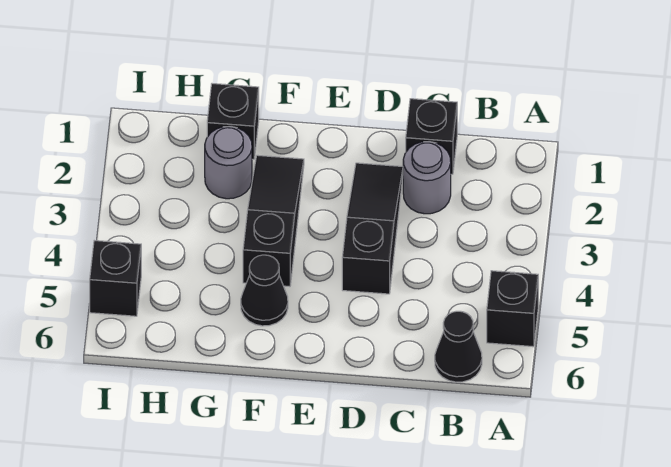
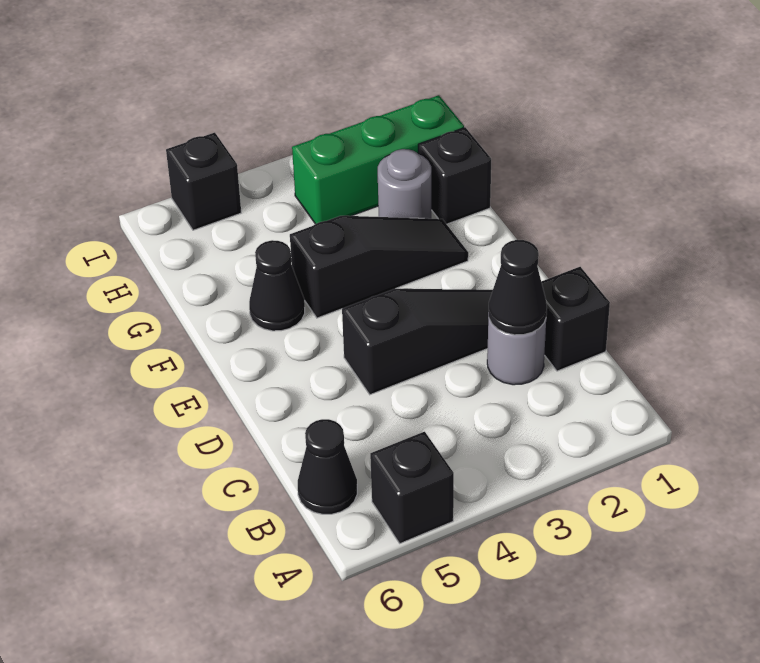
none -> black 1x1 cone [489,240,547,335]
none -> green 1x3 brick [292,95,464,224]

